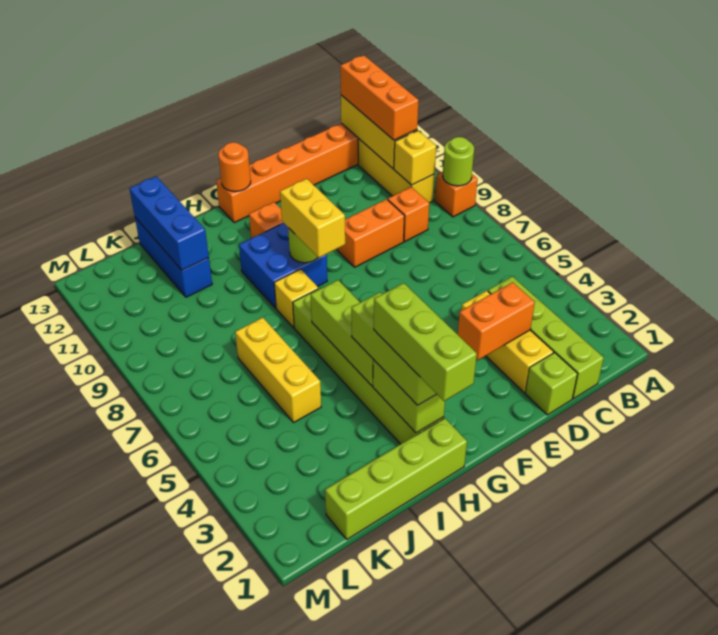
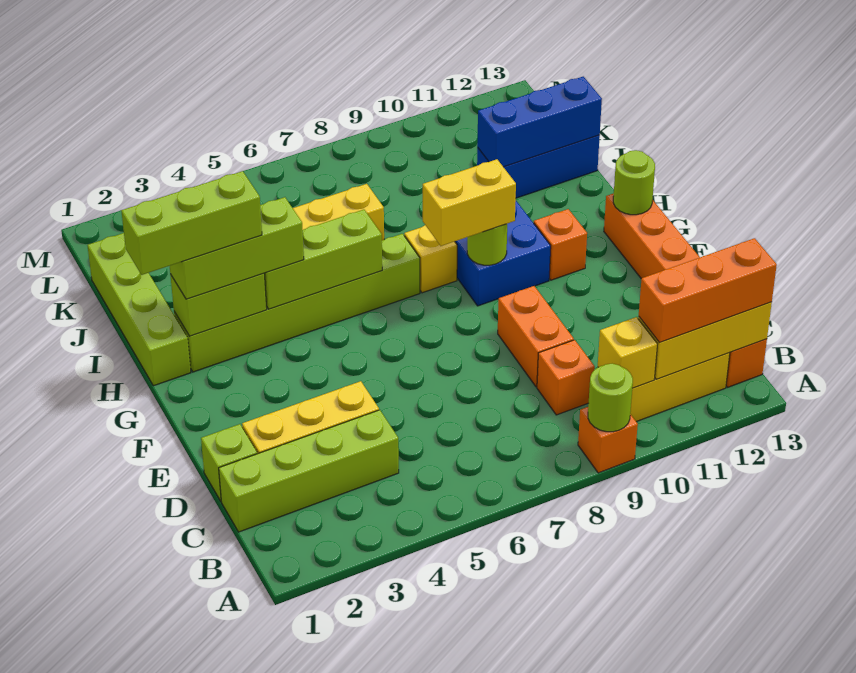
orange 1x2 brick [458,282,535,360] -> none
orange 1x1 round brick [218,142,251,192] -> lime 1x1 round brick [613,150,655,215]

